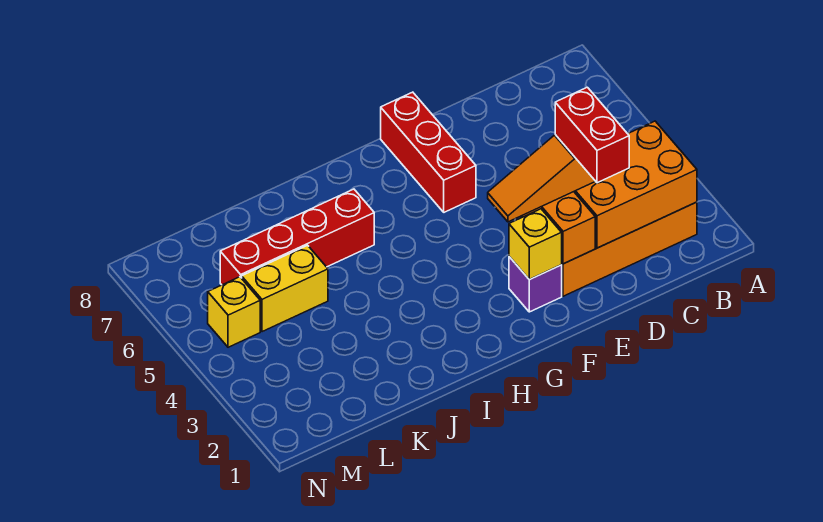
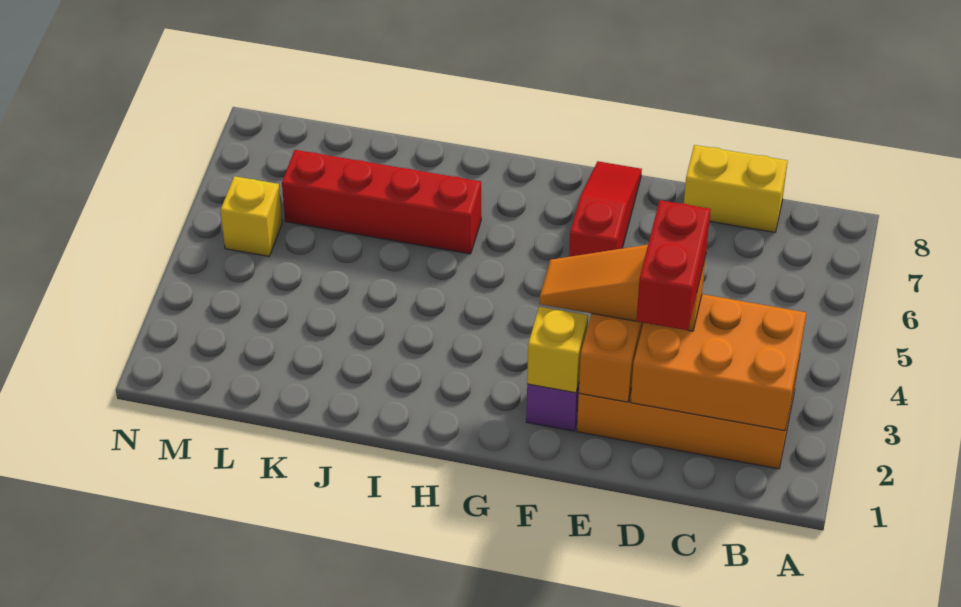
red 1x3 brick [381,92,476,212] -> red 1x3 slope [569,161,642,257]
yellow 1x2 brick [242,245,328,332] -> yellow 1x2 brick moved to [684,145,788,232]

